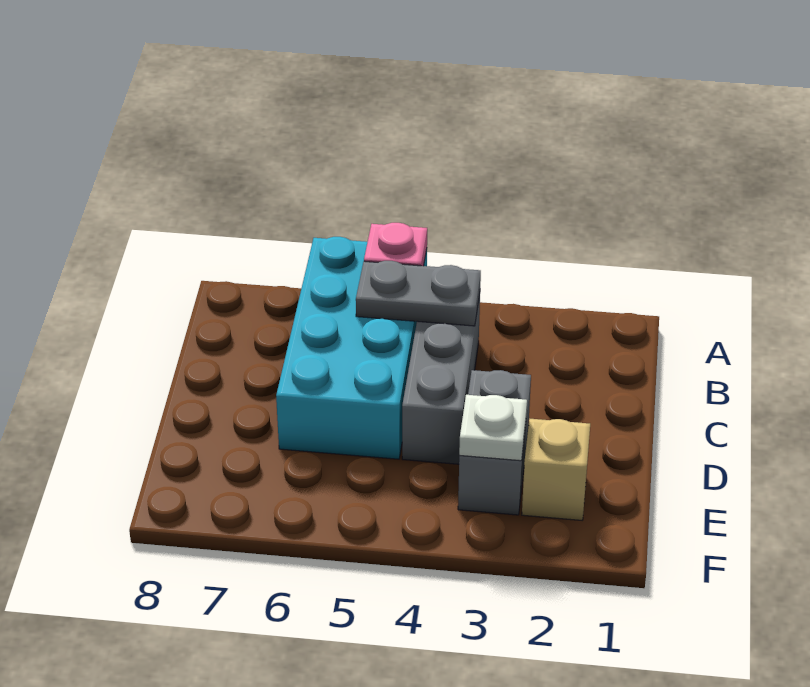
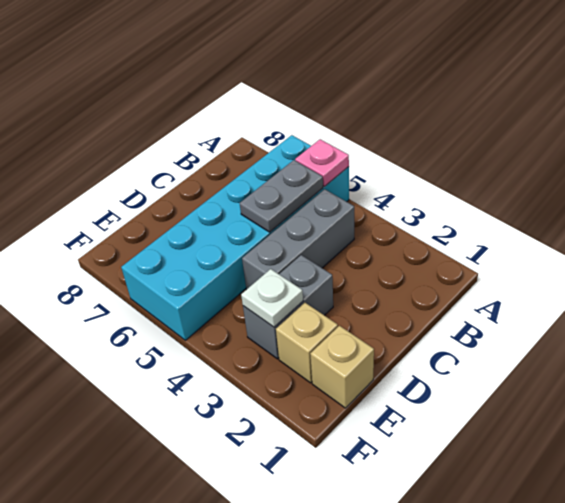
cyan 2x4 brick [276,237,427,459] -> cyan 2x6 brick [121,135,349,340]
grey 1x2 plate [356,261,481,326] -> grey 1x2 plate turned to [240,160,323,232]
none -> tan 1x1 brick [310,326,374,408]

